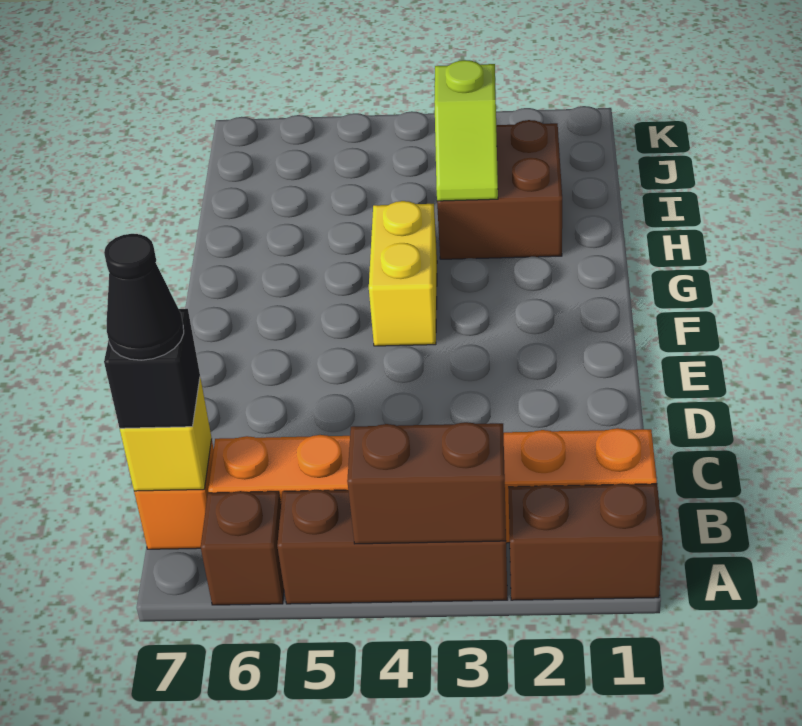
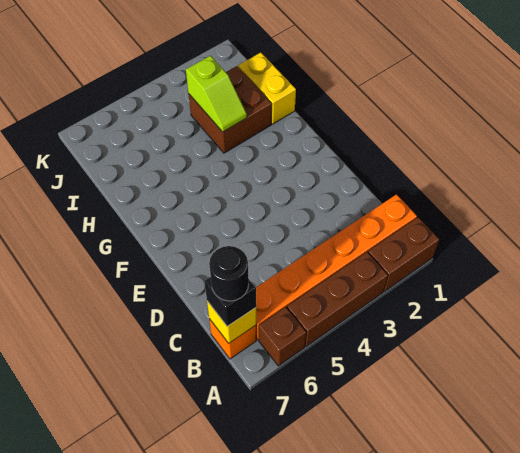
brown 1x2 brick [347,422,506,544] -> none
black 1x1 cone [104,234,184,360] -> black 1x1 round brick [209,246,249,301]
yellow 1x2 brick [369,201,437,346] -> yellow 1x2 brick moved to [238,53,296,124]

